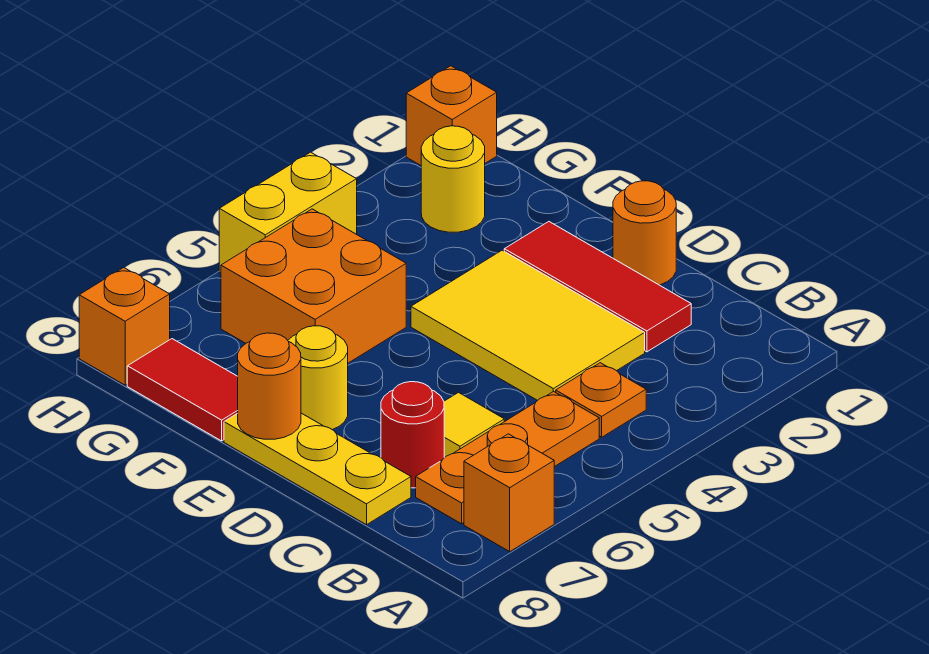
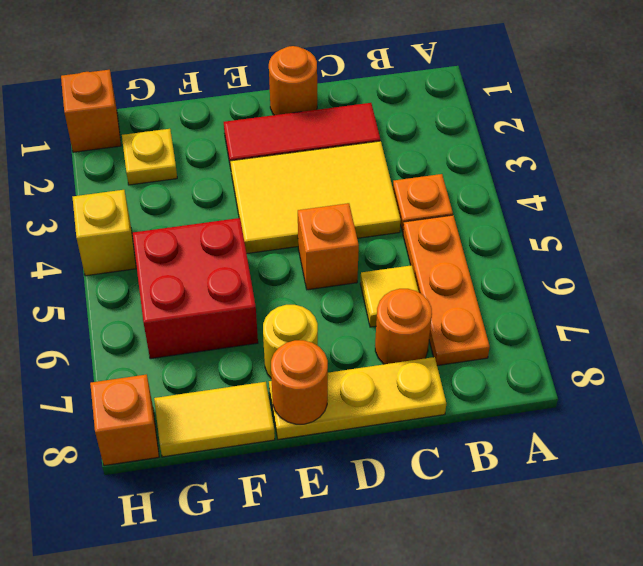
orange 1x1 brick [464,434,554,551] -> orange 1x1 brick moved to [298,203,359,290]
red 1x1 round brick [381,382,444,488] -> orange 1x1 round brick [375,289,432,364]
orange 2x2 brick [221,209,406,363] -> red 2x2 brick [133,218,258,359]
red 1x2 tile [127,339,238,441] -> yellow 1x2 tile [154,382,275,457]
yellow 1x1 round brick [421,126,485,232] -> yellow 1x1 plate [122,129,177,185]
yellow 1x2 brick [219,152,357,273] -> yellow 1x1 brick [73,190,136,276]

